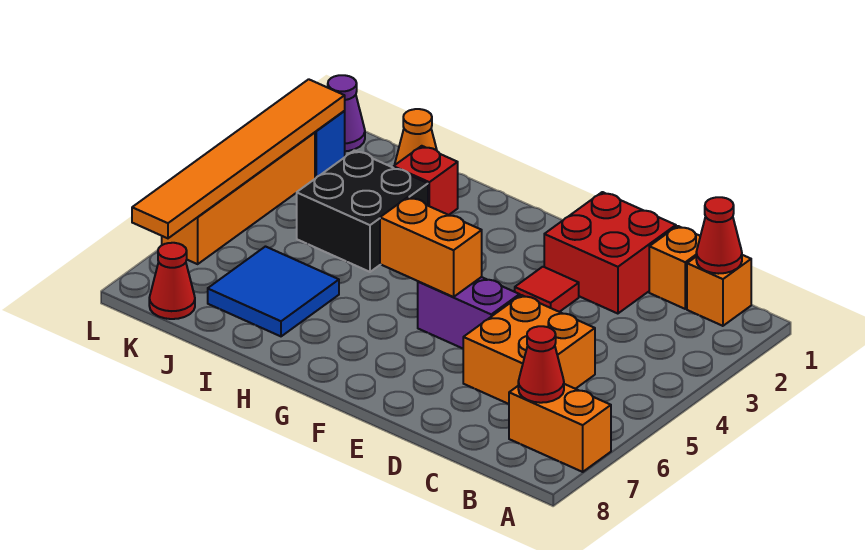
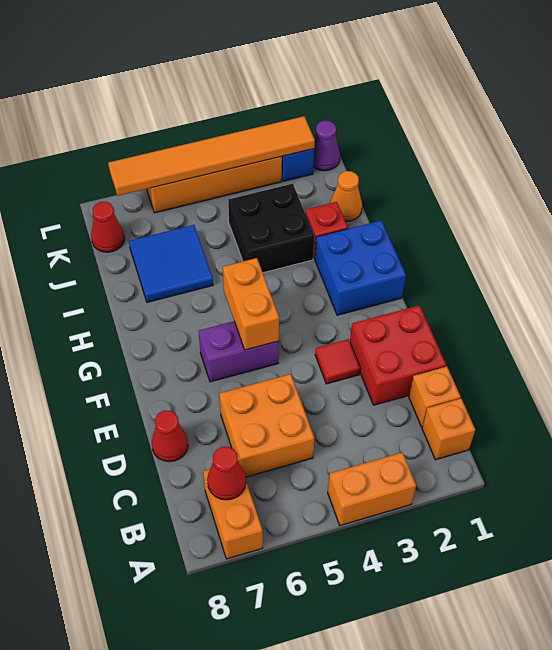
none -> orange 1x2 brick [328,452,416,525]
red 1x1 cone [696,197,742,274] -> red 1x1 cone moved to [152,411,188,462]
purple 1x2 brick [418,277,520,348] -> purple 1x2 brick turned to [199,321,279,382]
none -> blue 2x2 brick [315,220,406,315]

